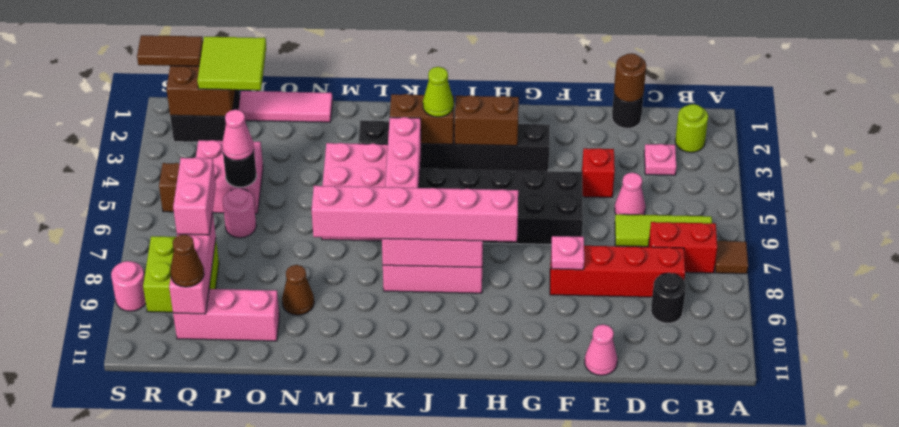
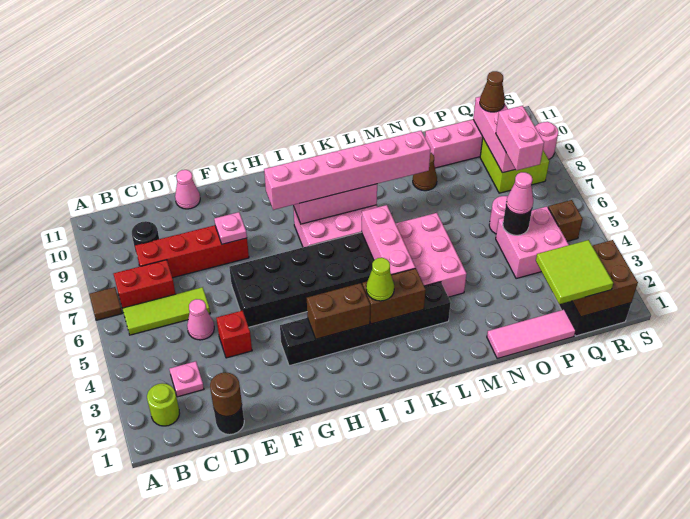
brown 1x2 tile [137,35,203,66] -> none

